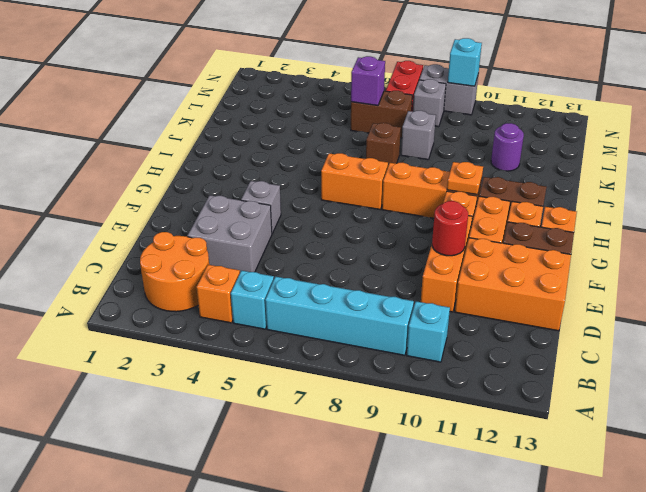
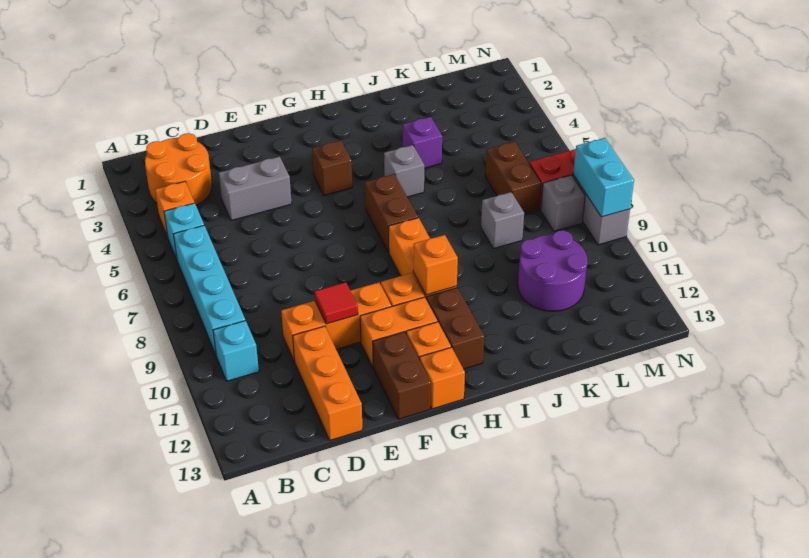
grey 2x2 brick [188,195,272,272] -> grey 1x2 brick [219,157,291,221]
orange 2x3 brick [455,238,571,331] -> orange 1x3 brick [293,326,363,440]
red 1x1 round brick [432,201,468,256] -> red 1x1 tile [314,282,358,324]
grey 1x1 brick [241,181,281,233] -> grey 1x1 brick moved to [384,145,424,197]
orange 1x2 brick [321,153,388,209] -> brown 1x2 brick [365,174,418,252]
orange 1x1 plate [447,162,483,195] -> orange 1x1 brick [413,235,458,295]
brown 1x1 brick [366,123,401,166] -> brown 1x1 brick moved to [312,140,352,195]
purple 1x1 round brick [491,123,524,171] -> purple 2x2 round brick [518,230,588,311]
purple 1x1 brick [351,56,385,106] -> purple 1x1 brick moved to [403,117,442,168]
cyan 1x1 brick [448,38,482,86] -> cyan 1x2 brick [573,138,634,217]

